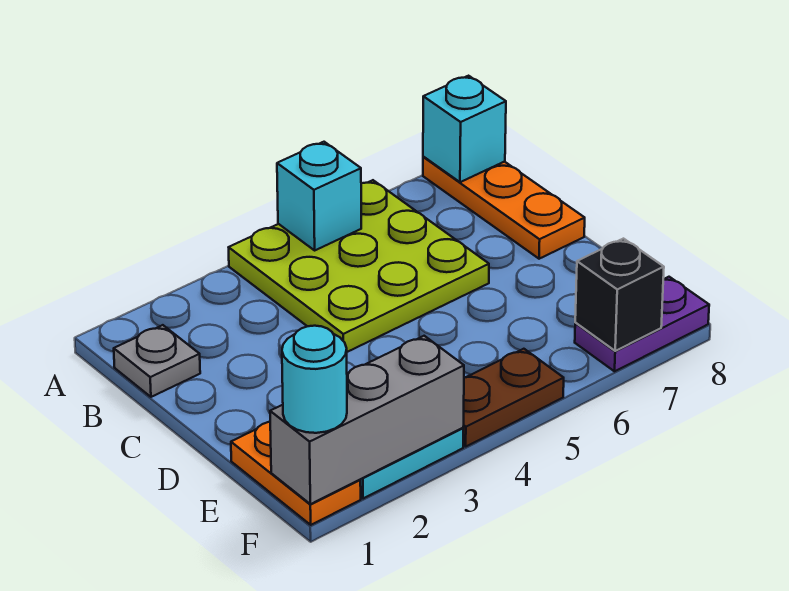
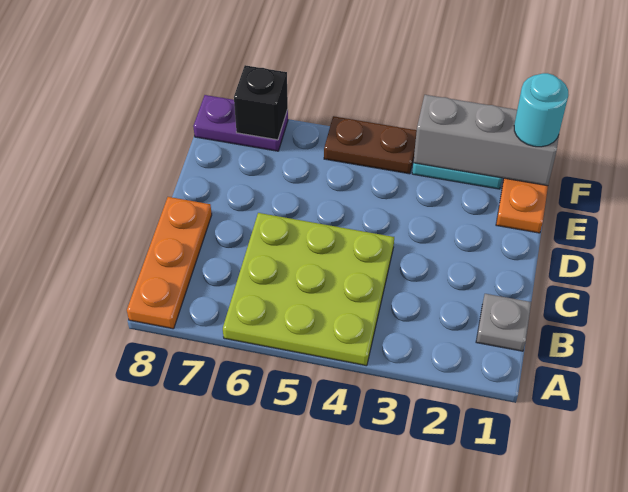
cyan 1x1 brick [277,142,361,250] -> none
cyan 1x1 brick [423,76,506,182] -> none

